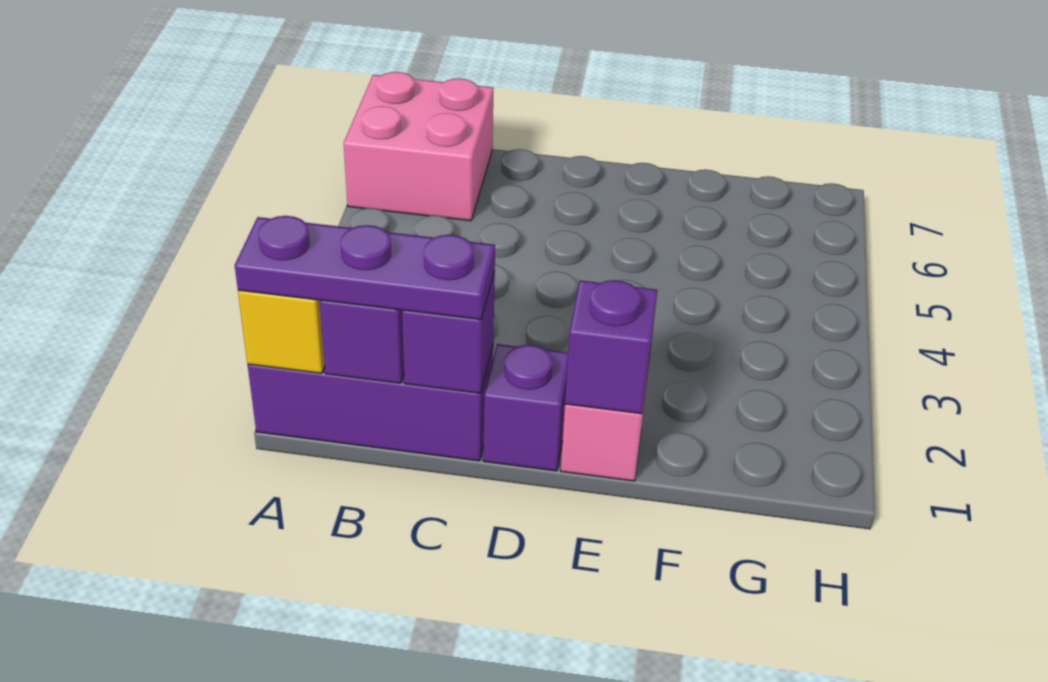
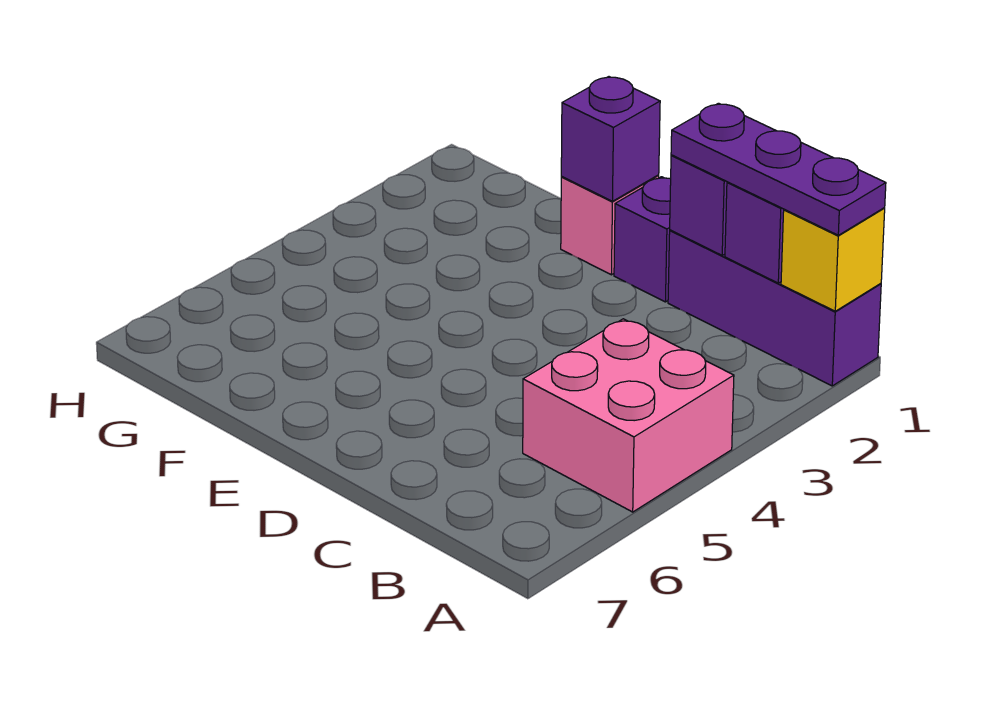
pink 2x2 brick [344,72,493,221] -> pink 2x2 brick moved to [523,319,734,512]

